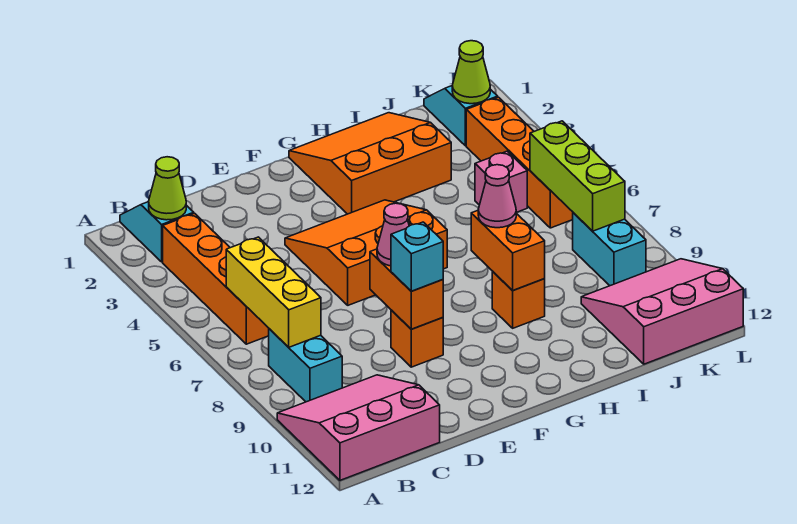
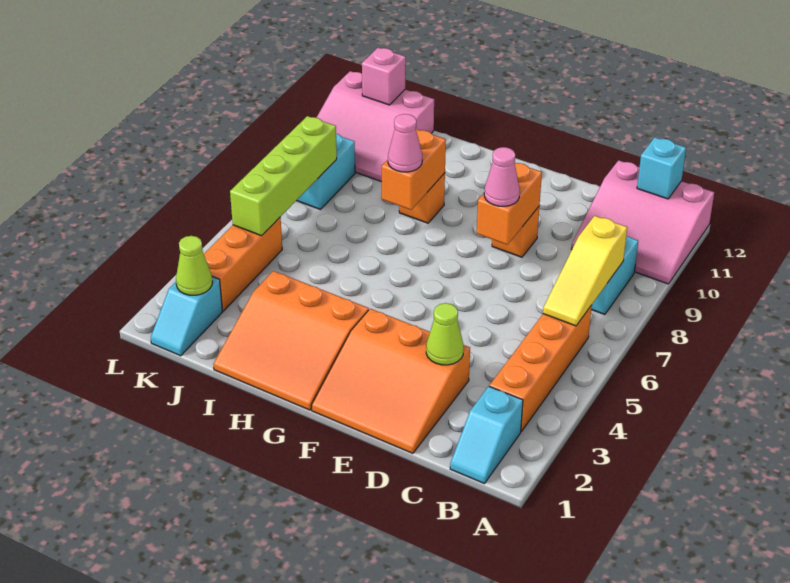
lime 1x1 cone [149,157,186,220] -> lime 1x1 cone moved to [426,303,464,365]
yellow 1x3 brick [226,237,321,347] -> yellow 1x3 slope [543,216,627,326]
orange 3x3 slope [285,200,447,305] -> orange 3x3 slope moved to [311,309,470,453]
cyan 1x1 brick [391,222,443,291] -> cyan 1x1 brick moved to [637,137,686,199]
pink 1x1 brick [475,151,527,212] -> pink 1x1 brick moved to [362,48,406,105]
orange 1x4 brick [466,97,573,228] -> orange 1x3 brick [204,217,282,311]
lime 1x3 brick [530,121,625,231] -> lime 1x4 brick [230,116,337,236]

